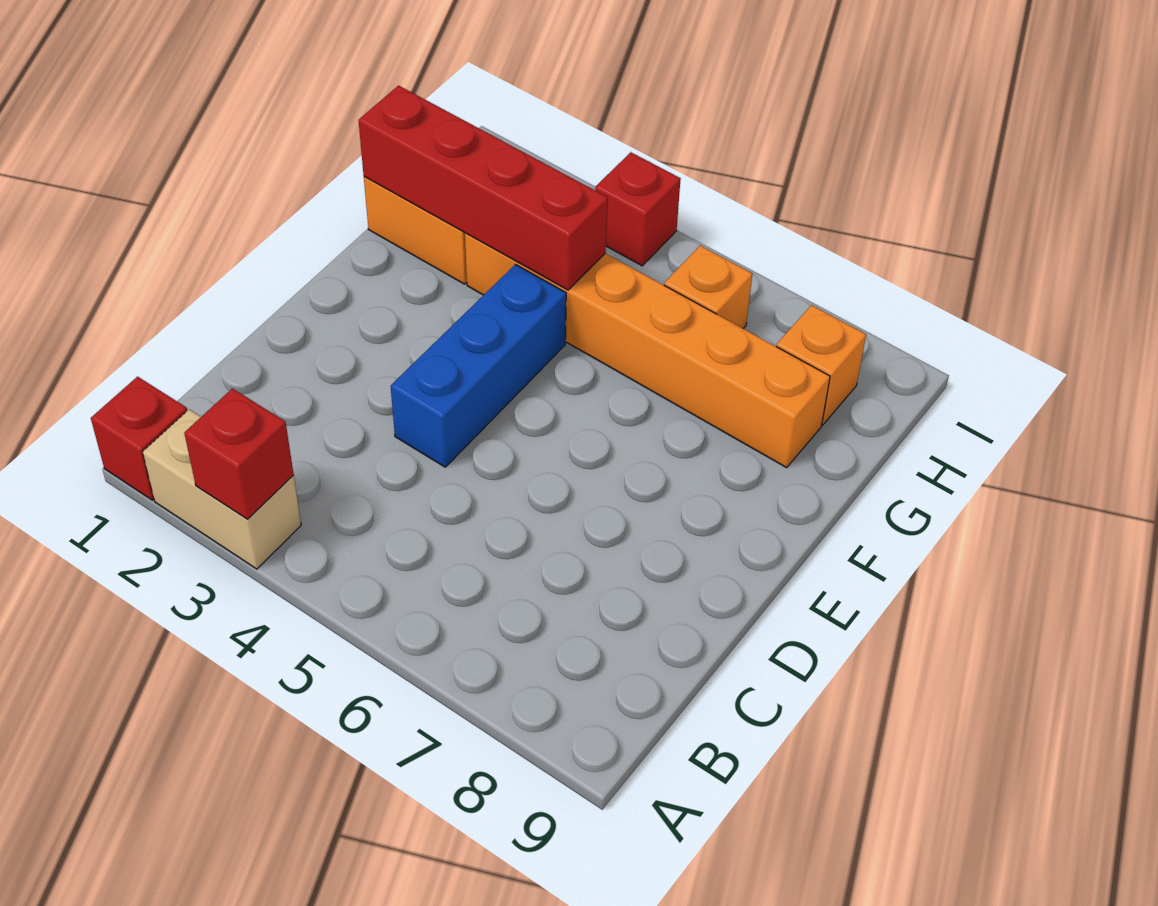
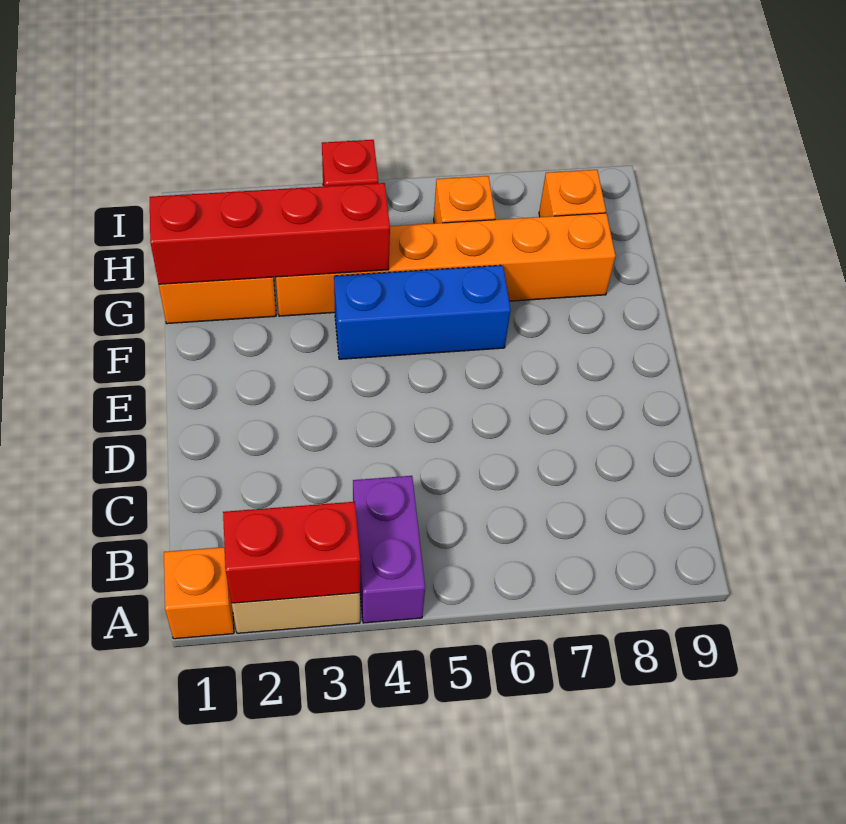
red 1x1 brick [91,377,187,500] -> orange 1x1 brick [164,547,234,639]
red 1x1 brick [184,388,294,519] -> red 1x2 brick [223,502,360,603]
none -> purple 1x2 brick [353,476,425,623]
blue 1x3 brick [391,264,566,467] -> blue 1x3 brick turned to [334,265,511,359]

